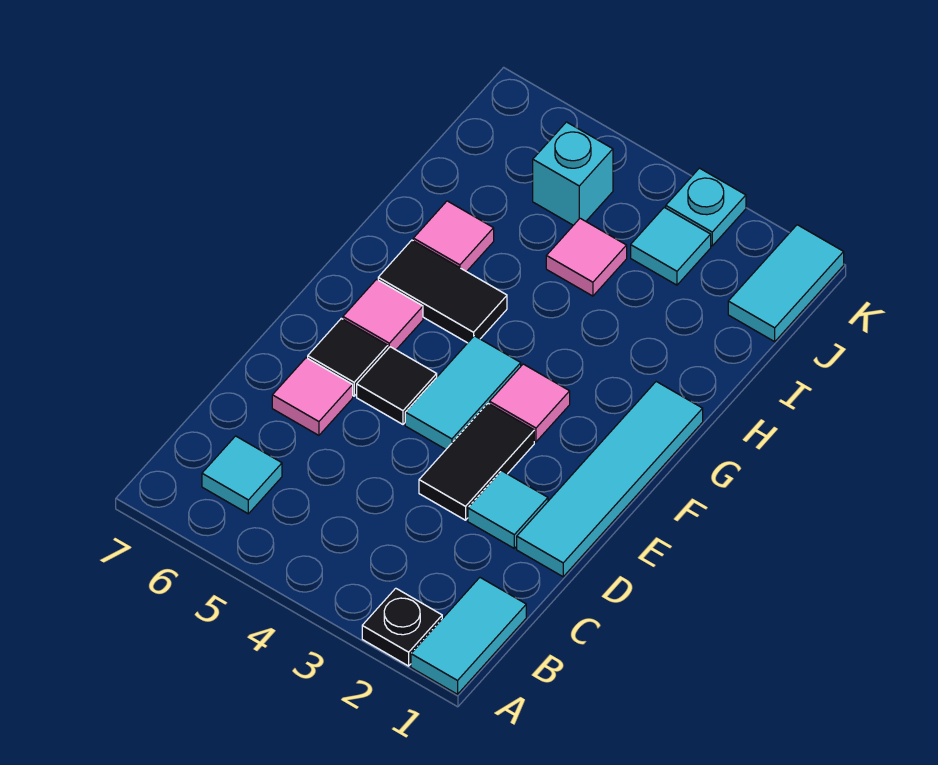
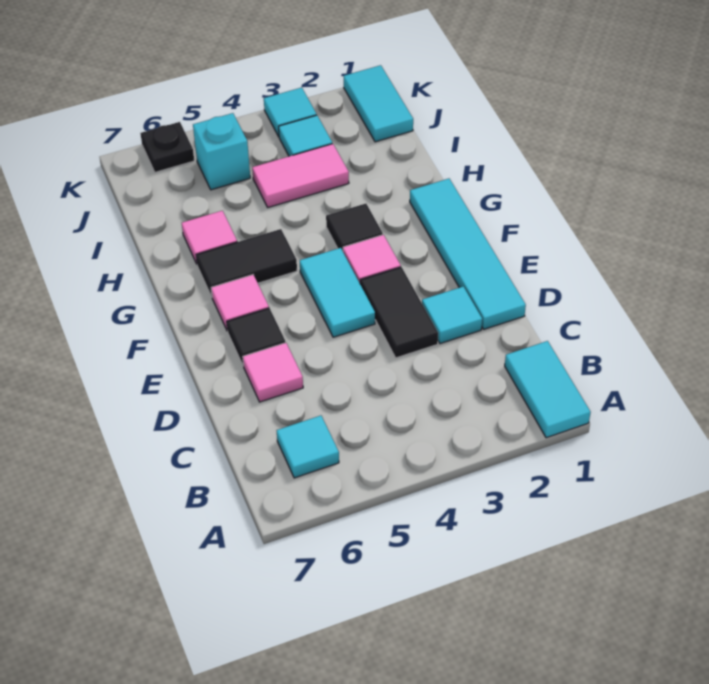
black 1x1 plate [362,588,442,666] -> black 1x1 plate moved to [140,122,194,172]
black 1x1 tile [357,347,437,424] -> black 1x1 tile moved to [326,204,383,251]
pink 1x1 tile [546,218,627,296] -> pink 1x2 tile [252,144,349,207]
cyan 1x1 plate [666,168,746,246] -> cyan 1x1 tile [264,88,317,137]

